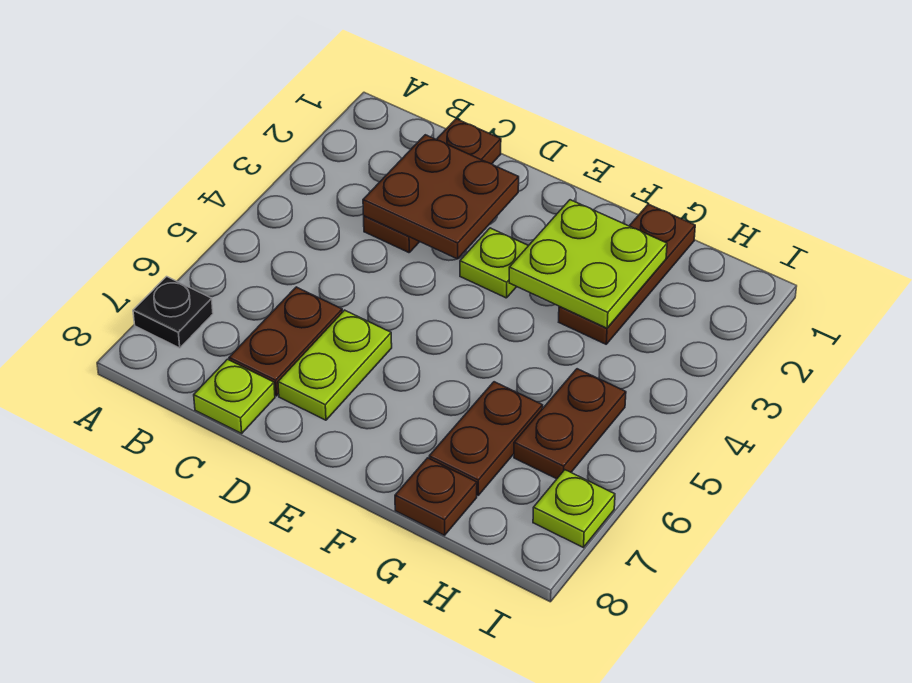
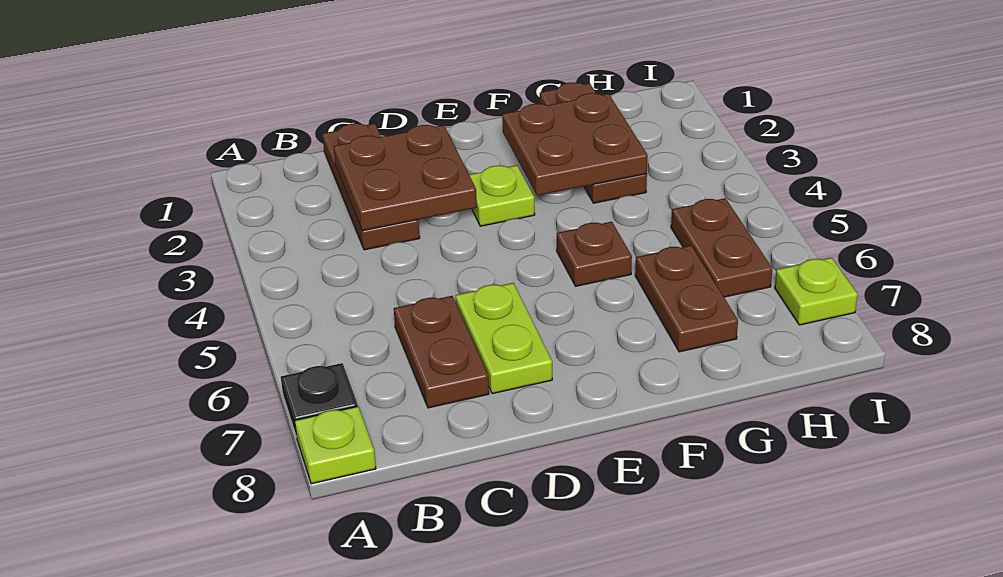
lime 1x1 plate [194,359,275,433] -> lime 1x1 plate moved to [295,406,376,484]
lime 2x2 plate [509,200,667,328] -> brown 2x2 plate [502,93,648,196]
brown 1x1 plate [395,458,477,535] -> brown 1x1 plate moved to [557,222,632,286]

